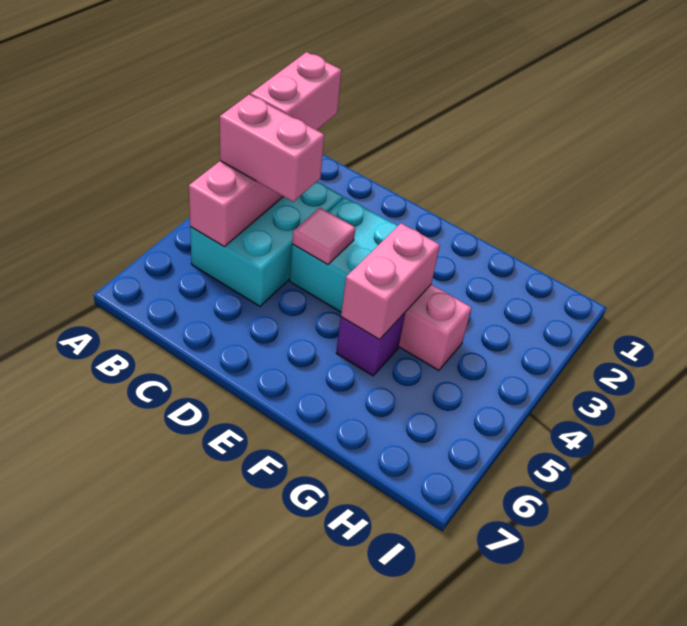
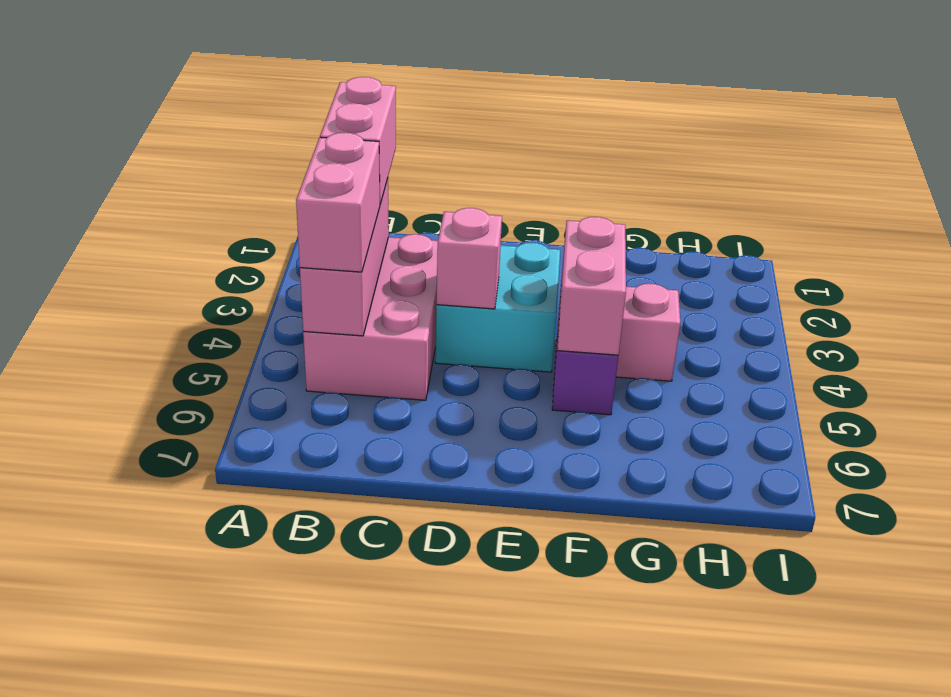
cyan 2x3 brick [190,182,343,306] -> pink 2x3 brick [303,234,438,400]
pink 1x2 brick [220,95,324,202] -> pink 1x2 brick turned to [296,133,380,272]
pink 1x1 tile [292,208,355,265] -> pink 1x1 brick [437,208,502,309]

